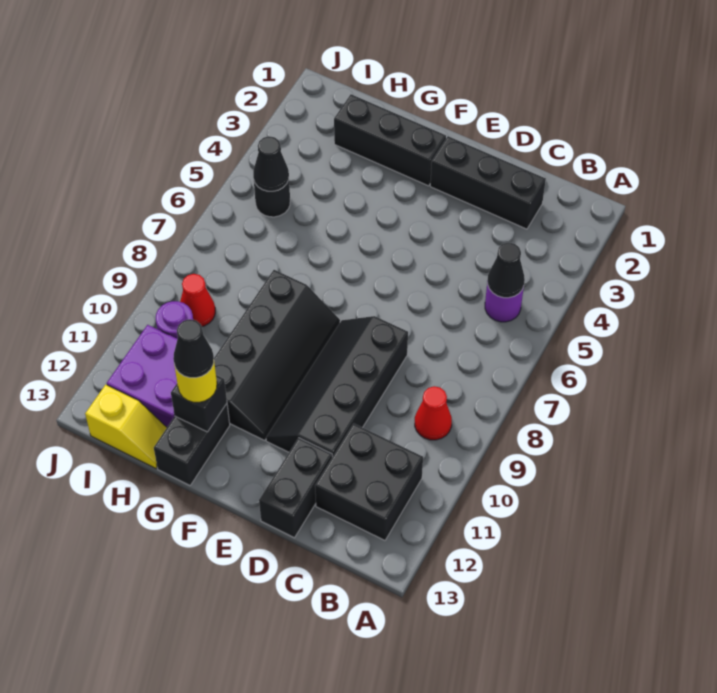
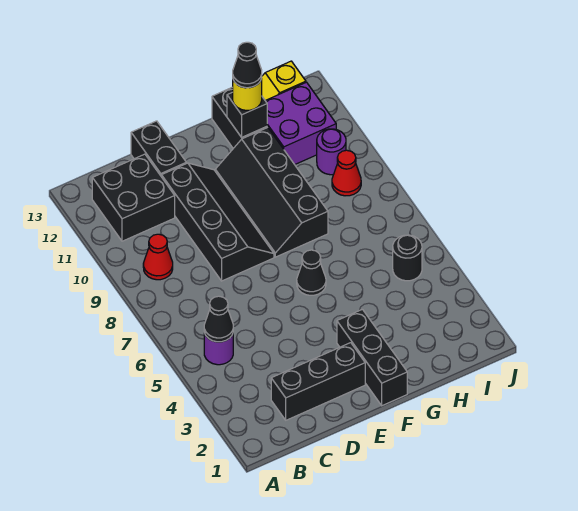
black 1x3 brick [334,94,446,186] -> black 1x3 brick turned to [337,309,407,406]
black 1x1 cone [253,136,289,191] -> black 1x1 cone moved to [297,250,326,295]

